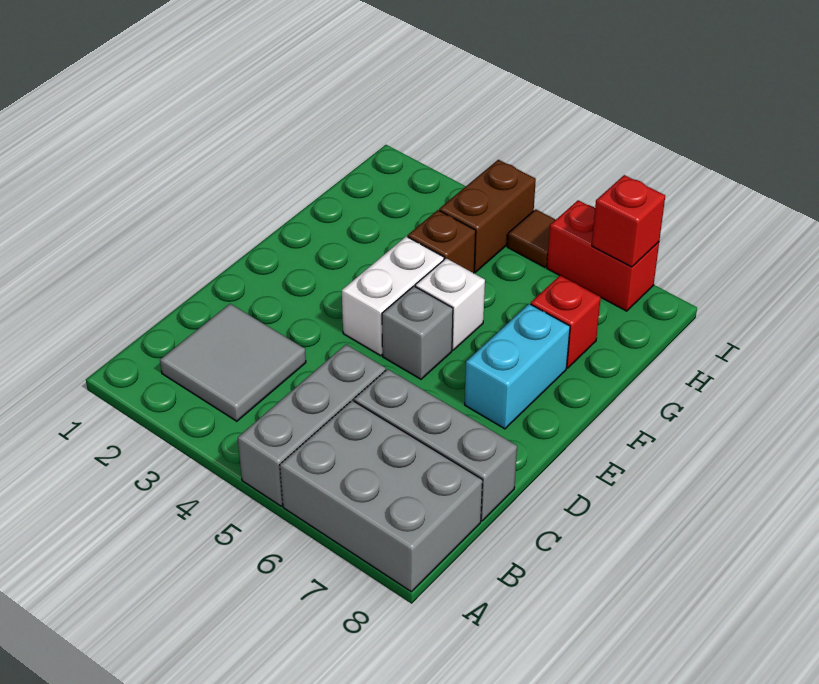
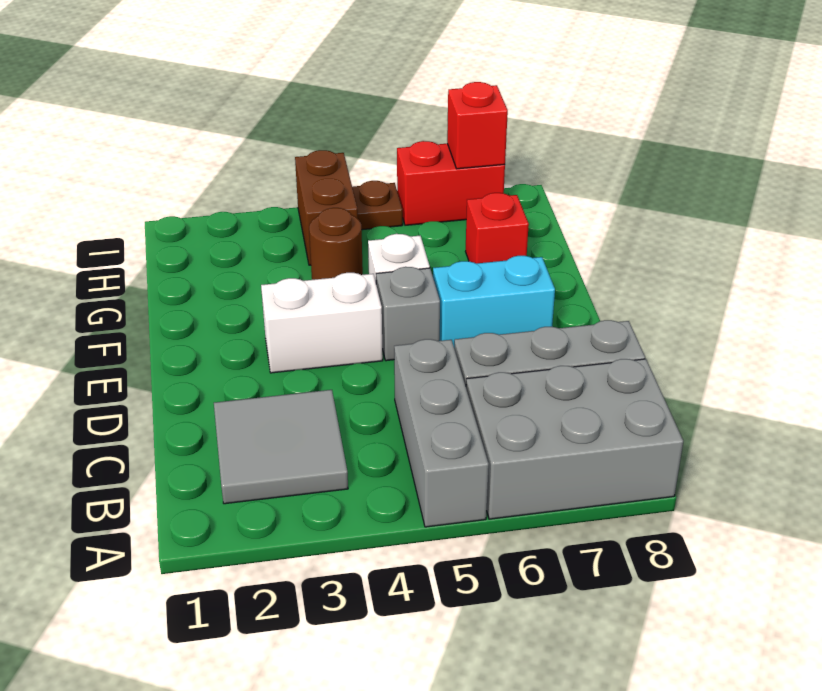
white 1x2 brick [342,236,444,355] -> white 1x2 brick turned to [261,273,383,373]
cyan 1x2 brick [465,304,570,429] -> cyan 1x2 brick turned to [433,256,555,346]
brown 1x1 brick [408,210,476,273] -> brown 1x1 round brick [309,208,363,280]
brown 1x1 tile [507,209,556,267] -> brown 1x1 plate [352,181,403,230]

